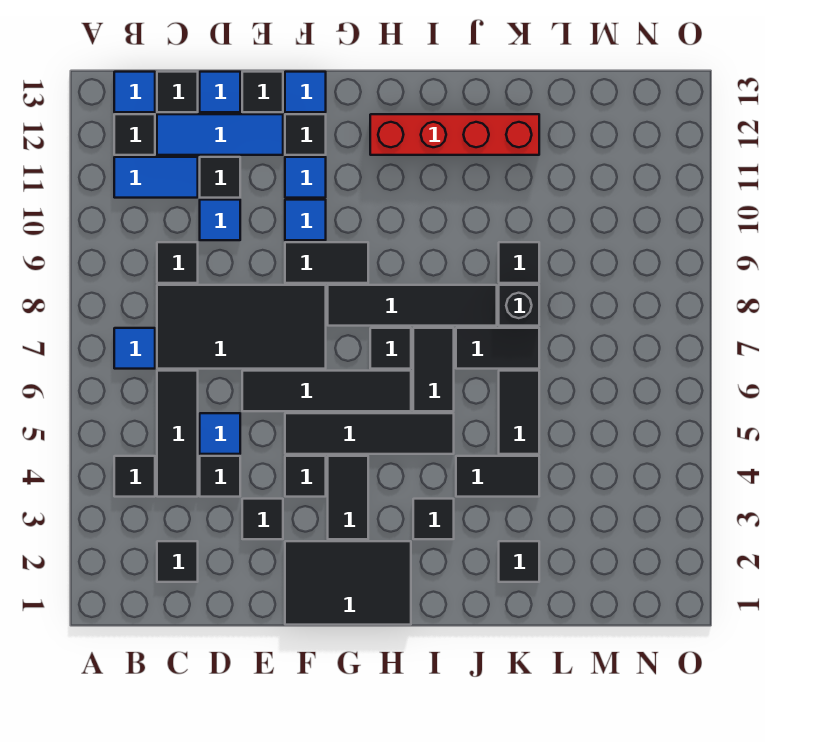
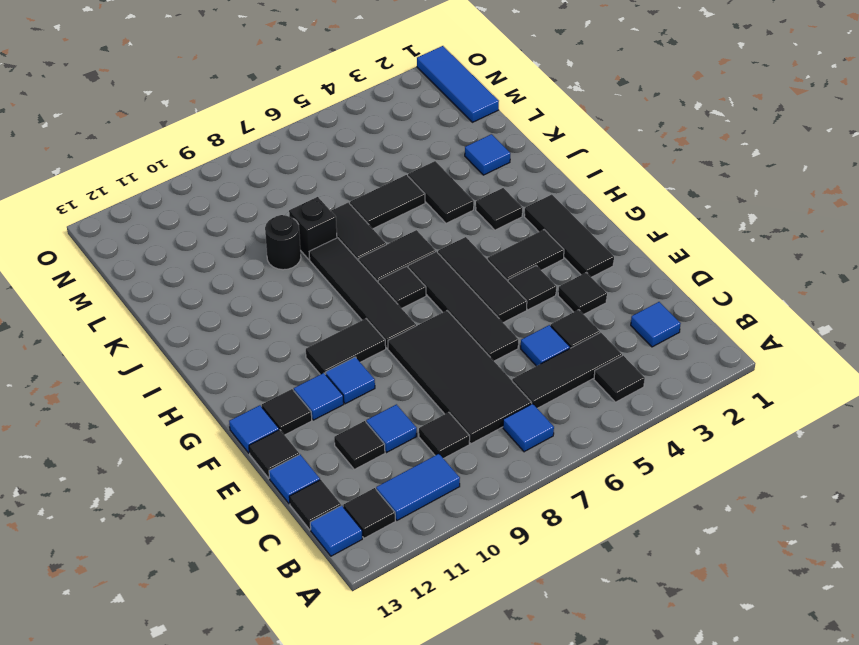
blue 1x2 tile [114,157,198,198] -> blue 1x2 tile turned to [376,454,460,520]
black 1x1 tile [157,541,198,582] -> blue 1x1 tile [631,302,681,347]
blue 1x3 tile [157,114,283,155] -> blue 1x3 tile moved to [417,46,499,122]
black 2x3 tile [285,541,411,625] -> black 1x3 tile [524,195,614,277]
black 1x4 tile [285,413,454,454] -> black 1x3 tile [438,237,527,323]
black 1x2 tile [285,242,368,283] -> black 1x2 tile turned to [306,319,386,375]
red 1x4 brick [370,114,539,155] -> none
black 1x1 tile [499,541,539,582] -> blue 1x1 tile [465,134,510,175]
black 1x1 tile [499,242,539,283] -> black 1x1 round brick [265,215,301,270]

